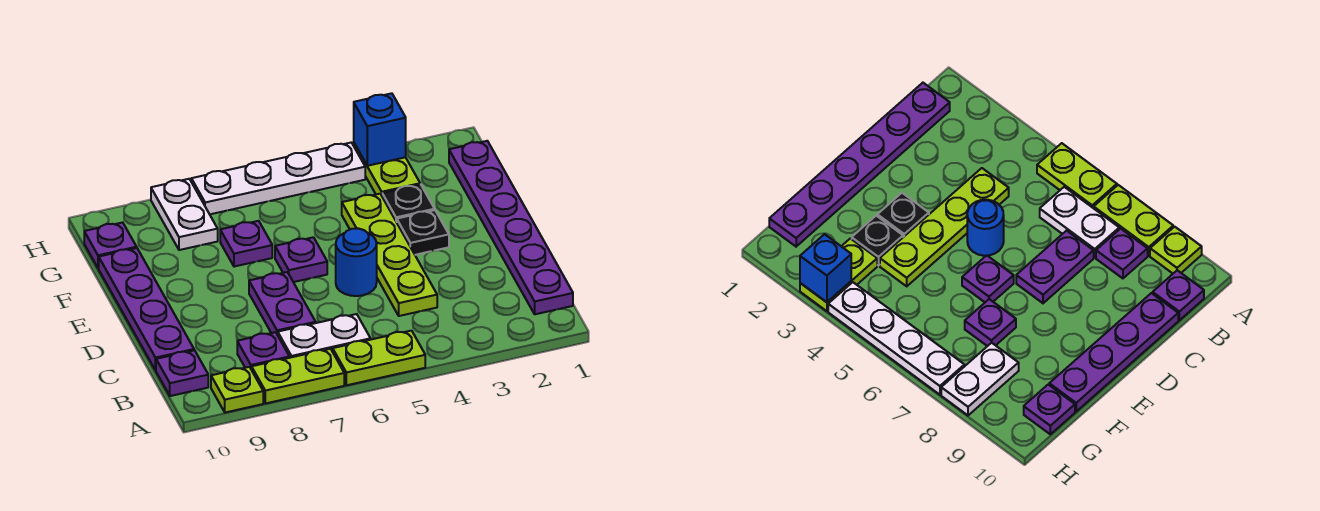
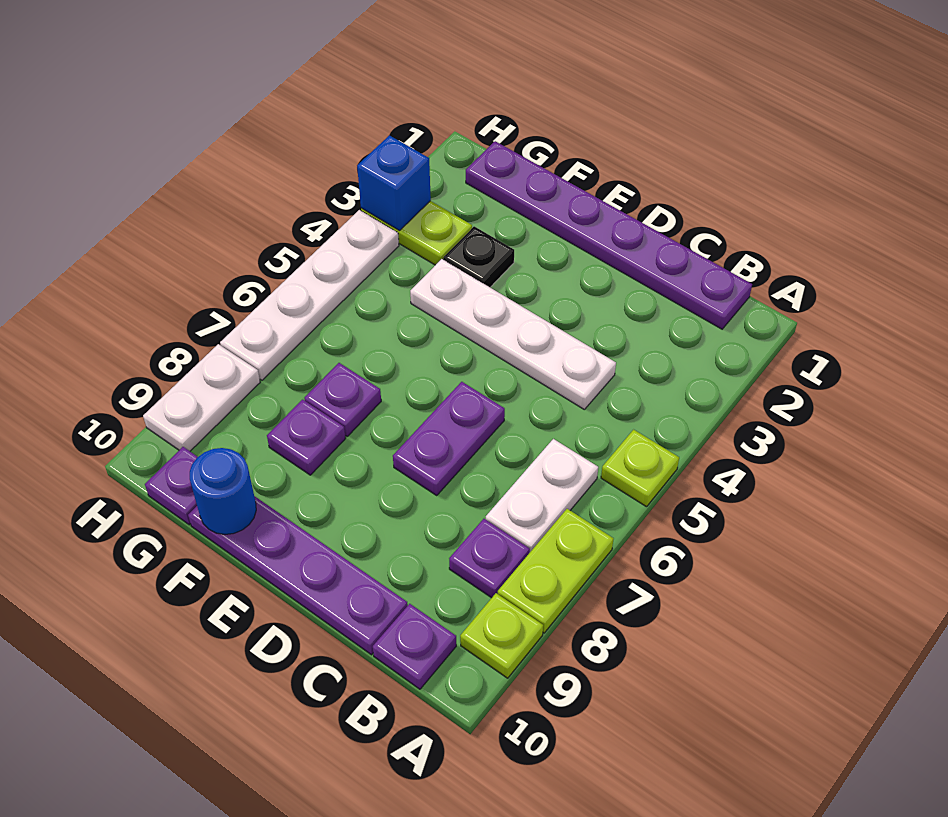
lime 1x2 plate [333,331,425,385] -> lime 1x1 plate [601,430,679,507]
lime 1x4 plate [342,194,437,316] -> white 1x4 plate [410,259,616,409]
purple 1x2 plate [249,272,316,335] -> purple 1x2 plate turned to [393,382,505,495]
blue 1x1 round brick [336,228,377,296] -> blue 1x1 round brick moved to [190,448,256,534]
black 1x1 plate [397,210,449,255] -> none
purple 1x1 plate [275,237,327,282] -> purple 1x1 plate moved to [267,400,346,475]
white 1x2 plate [151,179,218,250] -> white 1x2 plate turned to [143,344,260,451]

